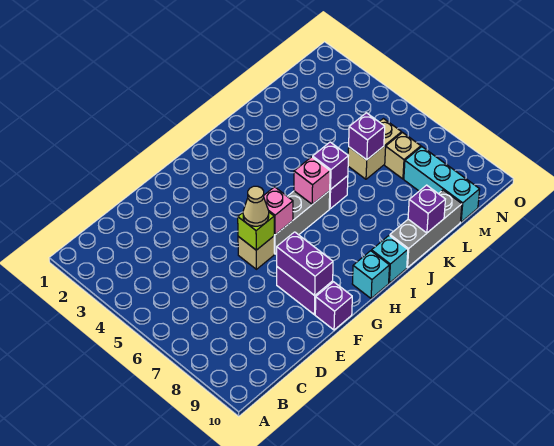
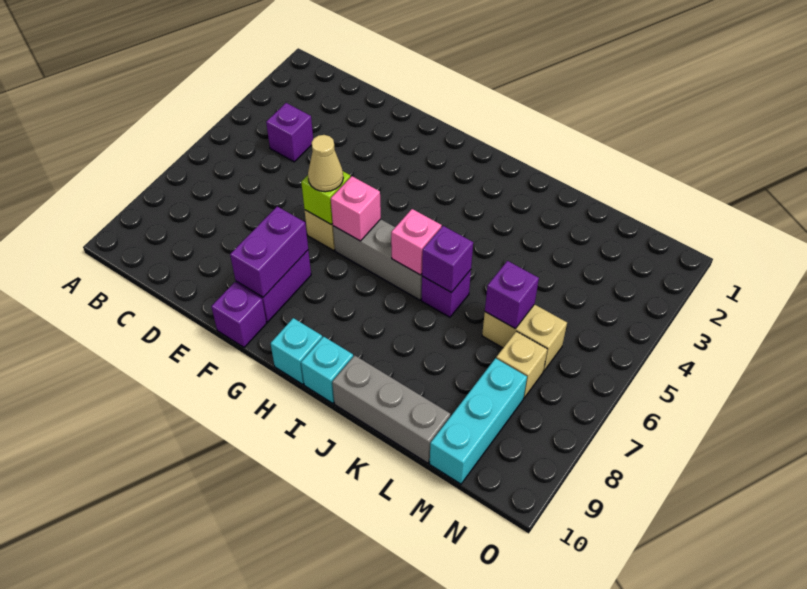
purple 1x1 brick [408,185,445,233] -> purple 1x1 brick moved to [266,103,313,162]

